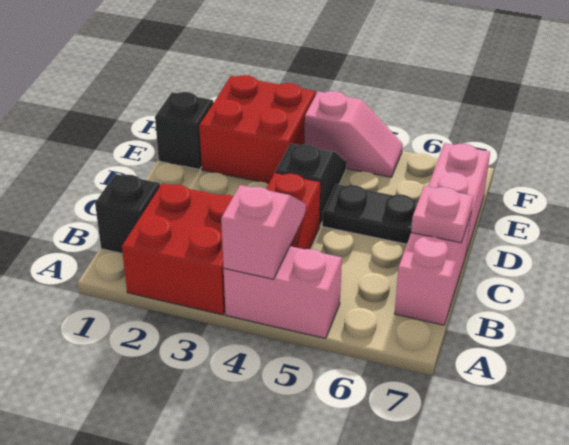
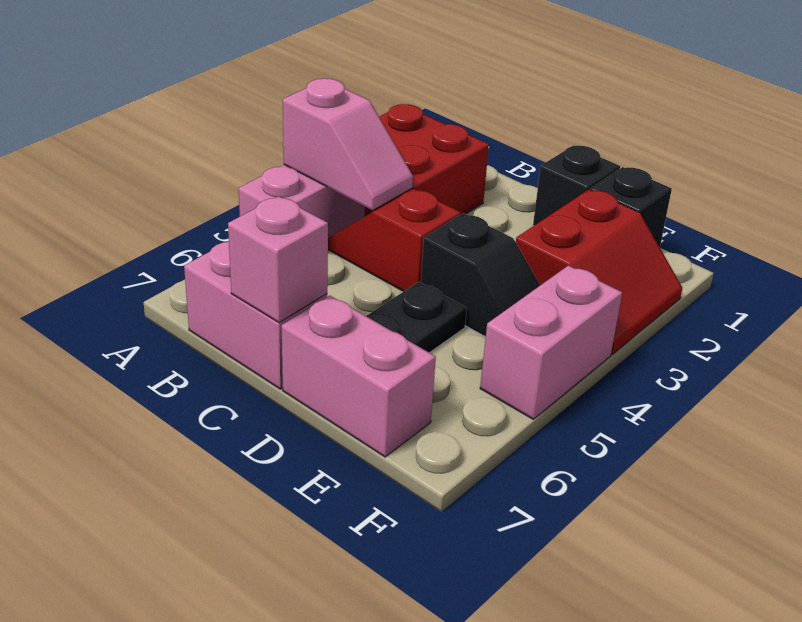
black 1x1 brick [95,174,160,254] -> black 1x1 brick moved to [533,146,620,226]
pink 1x1 plate [411,186,473,243] -> pink 1x1 brick [228,196,328,323]
red 2x2 brick [199,75,316,183] -> red 2x2 slope [516,190,682,354]
pink 1x2 slope [305,91,403,177] -> pink 1x2 brick [480,266,622,419]

